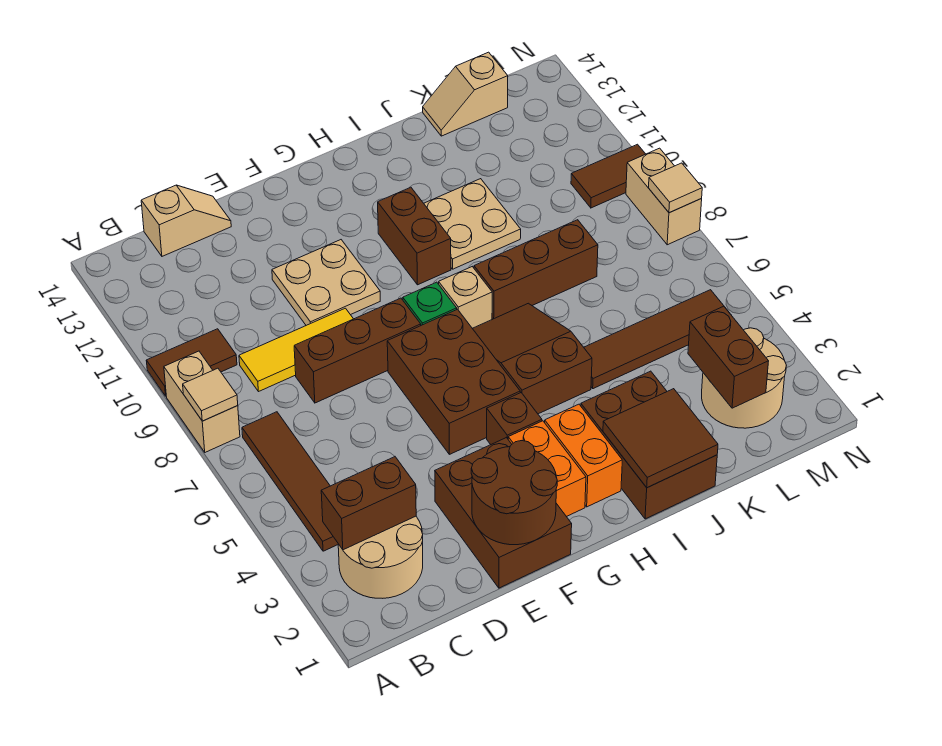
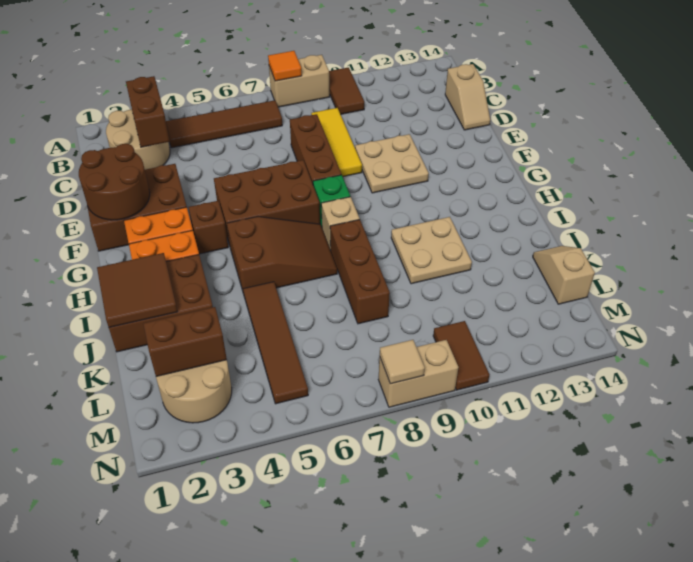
tan 1x1 tile [183,368,238,421] -> orange 1x1 tile [268,51,302,81]
brown 1x2 brick [378,187,451,285] -> none

